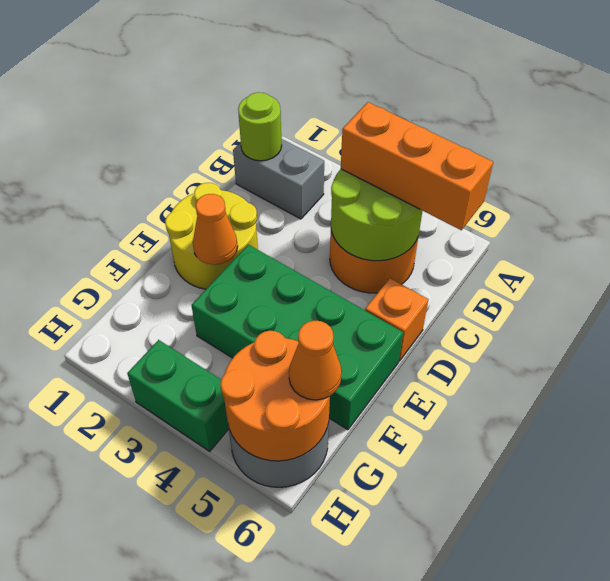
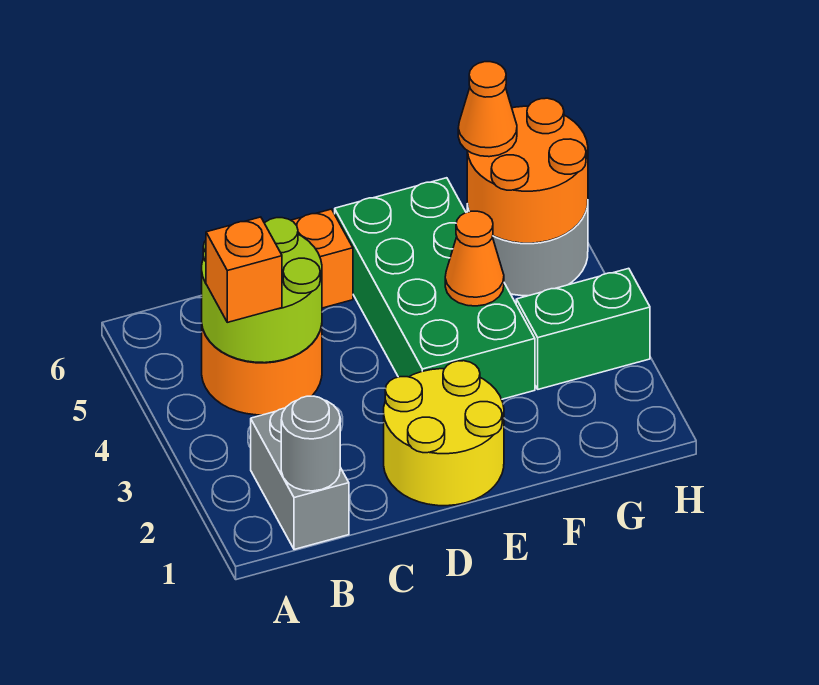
lime 1x1 round brick [238,92,282,161] -> grey 1x1 round brick [281,396,340,491]
orange 1x3 brick [341,102,493,230] -> orange 1x1 brick [206,217,282,322]
orange 1x1 cone [193,194,238,265] -> orange 1x1 cone moved to [445,211,504,306]
green 1x2 brick [127,340,229,451] -> green 1x2 brick turned to [516,268,650,389]

